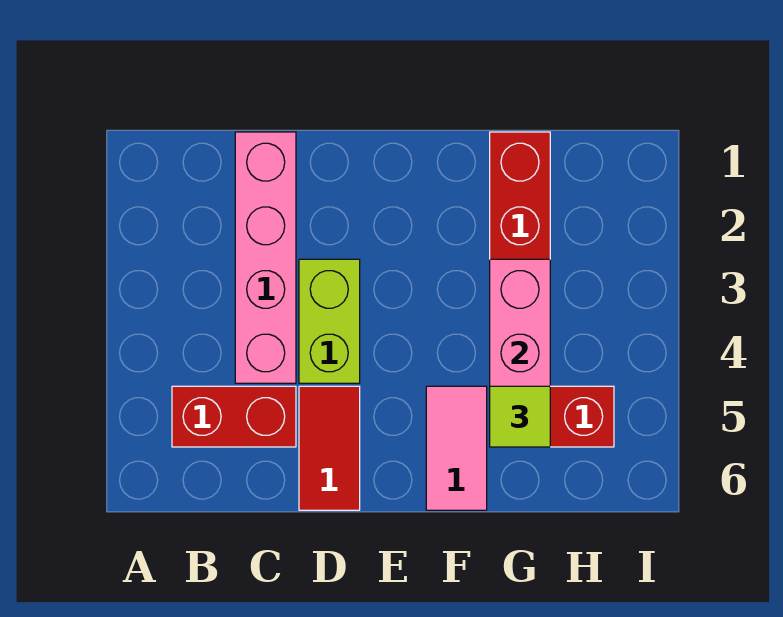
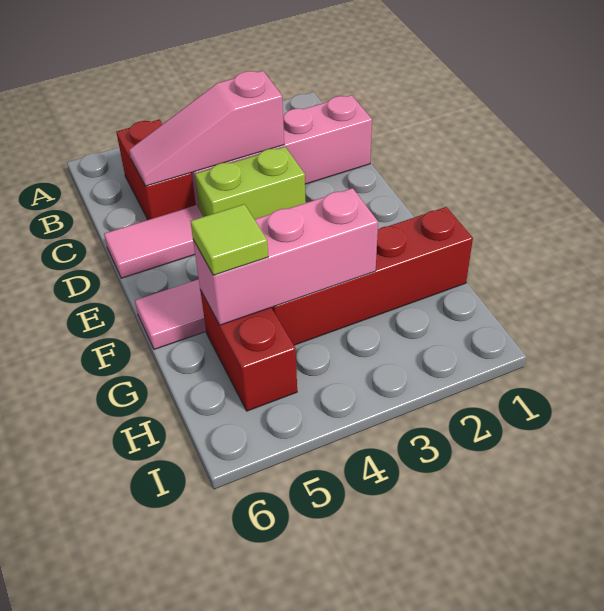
none -> pink 1x3 slope [129,71,284,186]
red 1x2 tile [299,386,360,510] -> pink 1x2 tile [104,205,203,278]

